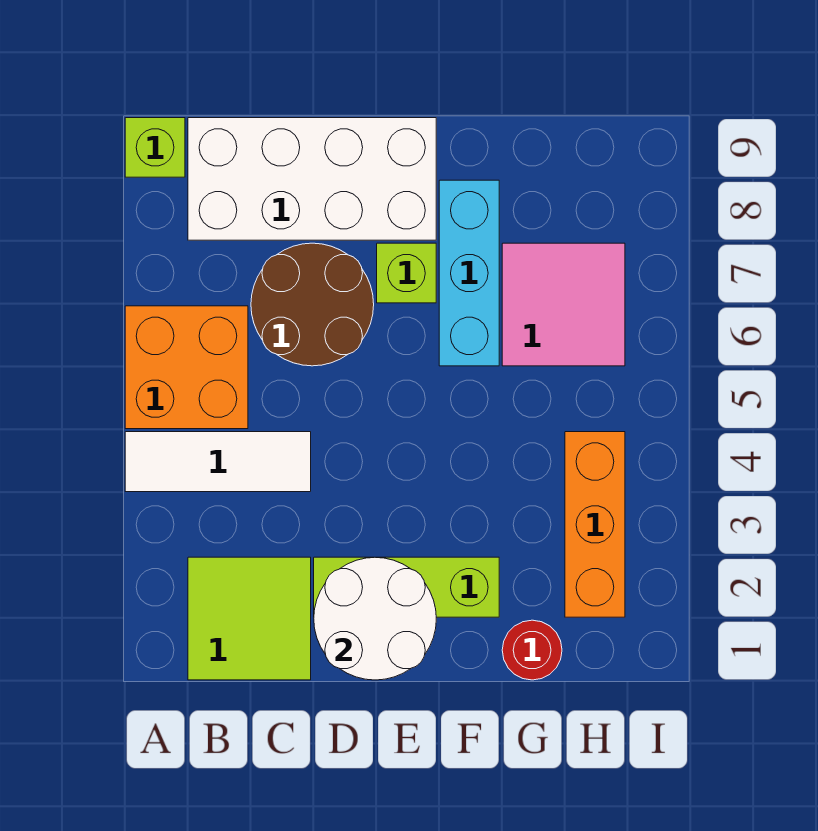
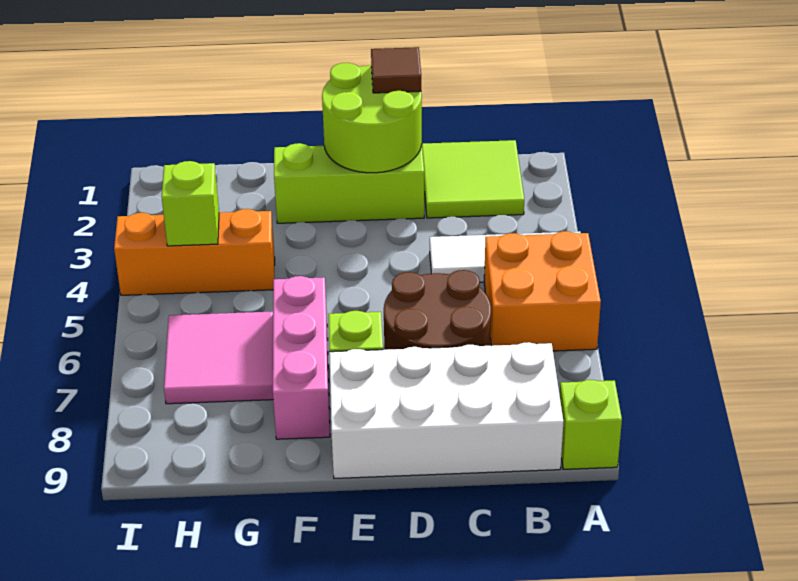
white 2x2 round brick [314,557,436,680] -> lime 2x2 round brick [322,63,422,173]
none -> brown 1x1 tile [371,47,421,93]
cyan 1x3 brick [439,180,499,366] -> pink 1x3 brick [273,276,330,439]
red 1x1 round brick [502,620,562,680] -> none
orange 1x3 brick [565,432,625,617] -> orange 1x3 brick turned to [114,209,275,295]
none -> lime 1x1 brick [162,161,219,246]

